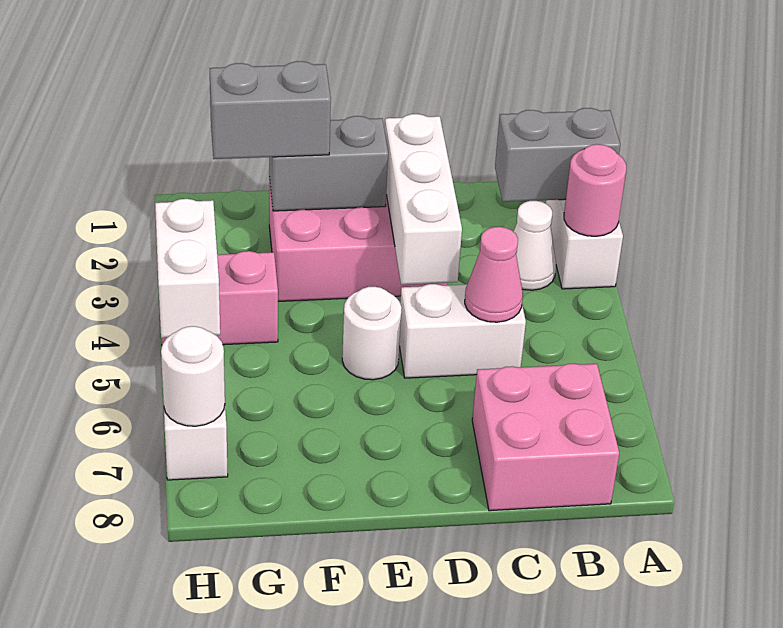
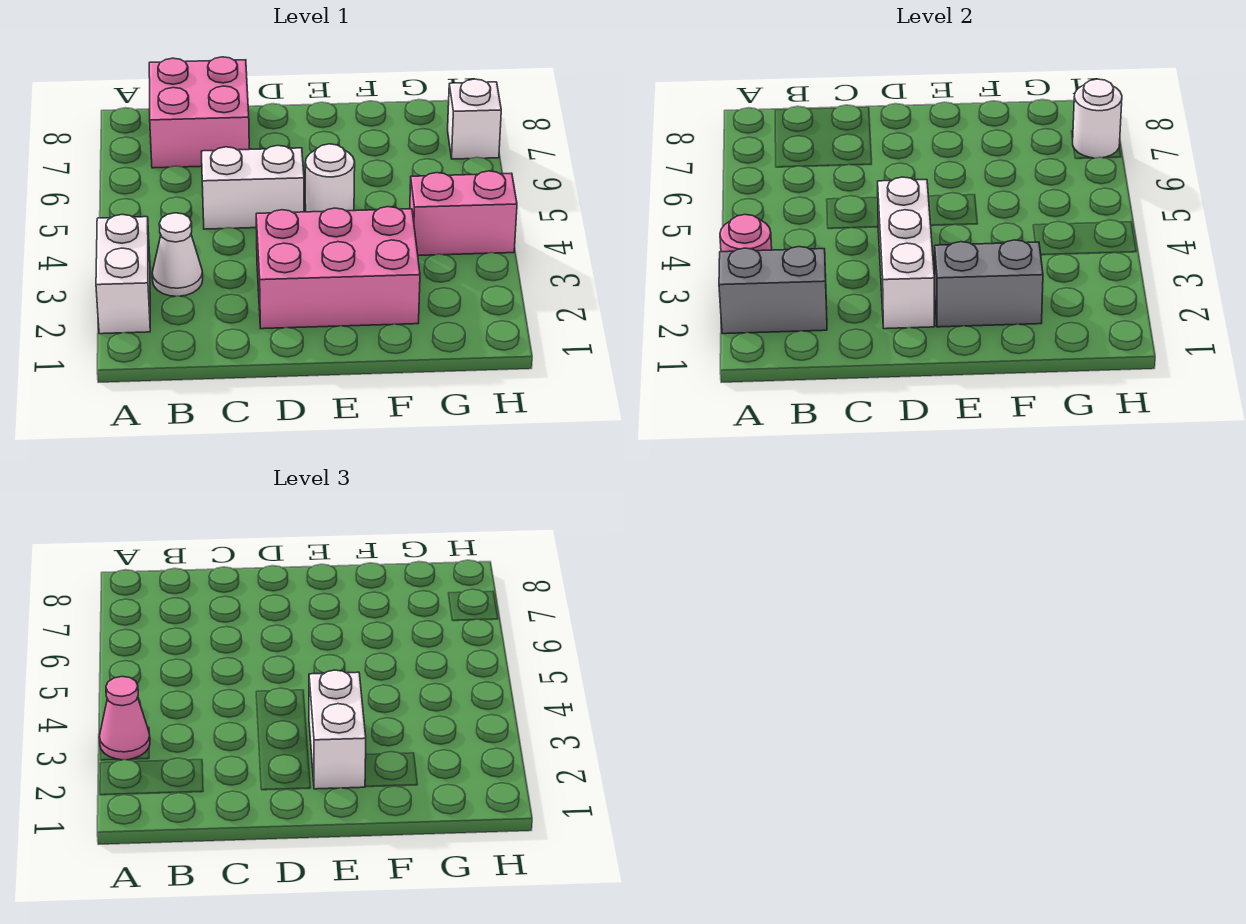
pink 1x1 cone [465,227,523,322] -> pink 1x1 cone moved to [99,677,150,760]
grey 1x2 brick [210,61,331,159] -> none
white 1x2 brick [155,199,220,338] -> white 1x2 brick moved to [309,670,366,789]

